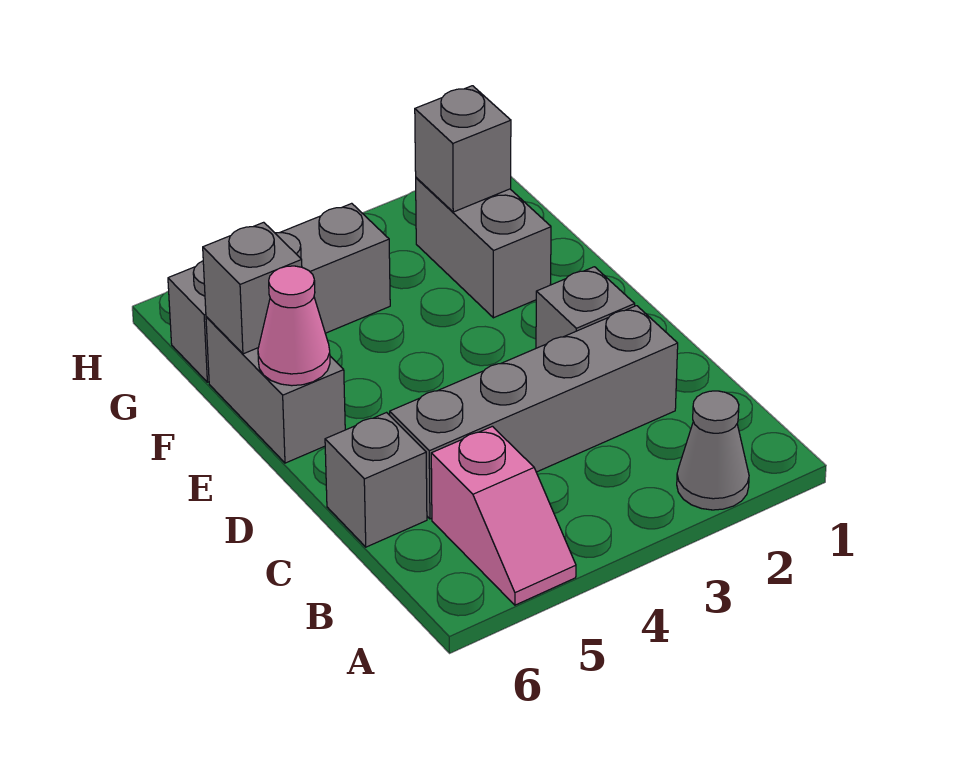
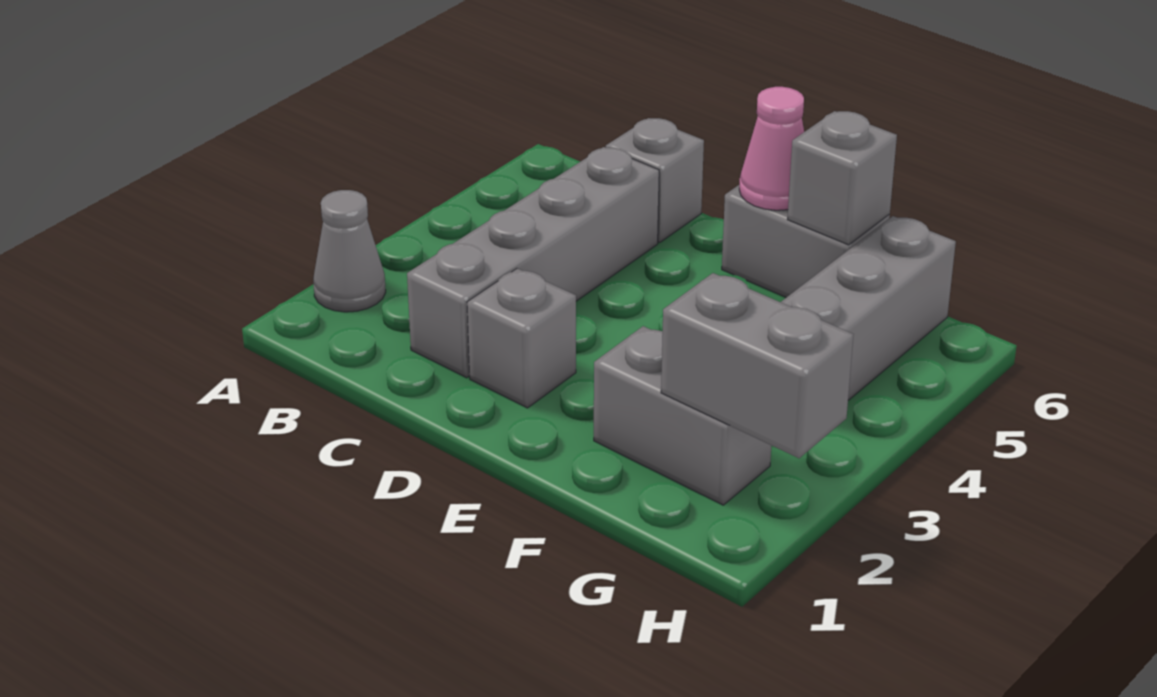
pink 1x2 slope [431,426,576,605] -> none
grey 1x1 brick [415,86,511,212] -> grey 1x2 brick [661,273,854,458]

